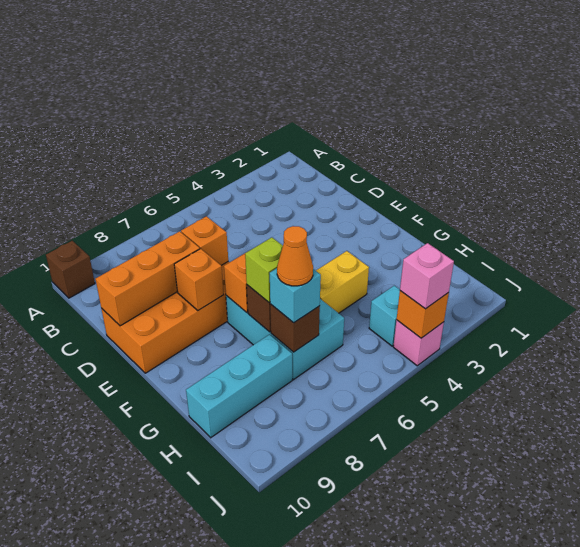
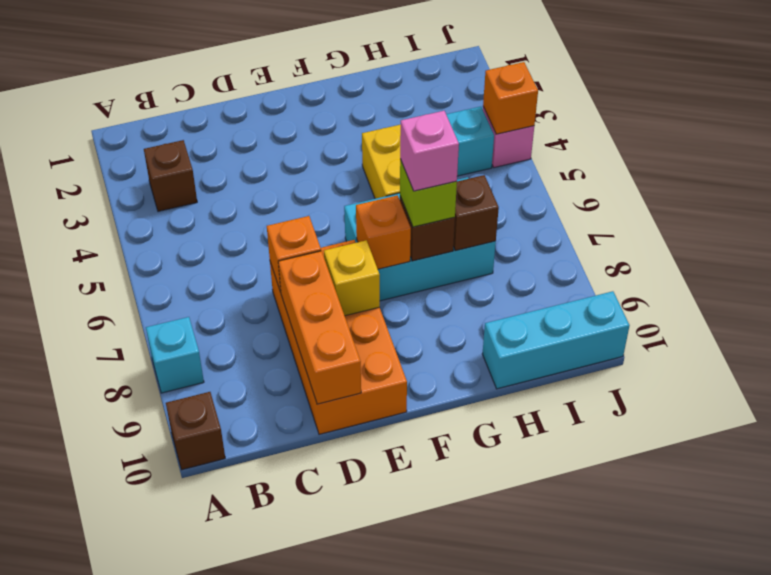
none -> brown 1x1 brick [144,140,197,211]
orange 1x1 brick [174,249,224,310] -> yellow 1x1 brick [324,240,380,316]
cyan 1x1 brick [270,268,321,323] -> cyan 1x1 brick moved to [146,317,204,393]
orange 1x1 cone [277,226,313,286] -> none
cyan 1x3 brick [186,334,292,438] -> cyan 1x3 brick turned to [482,291,630,389]
pink 1x1 brick [400,243,454,309] -> pink 1x1 brick moved to [400,111,459,191]

